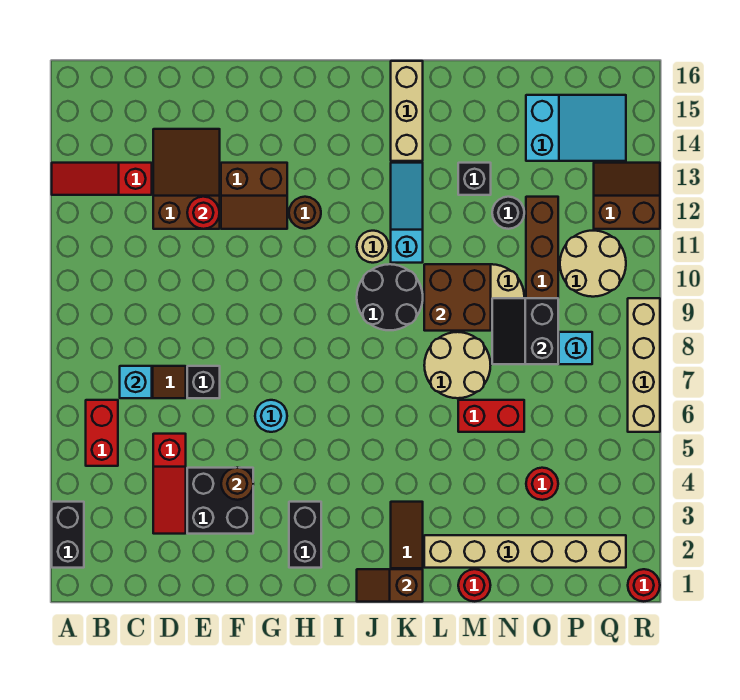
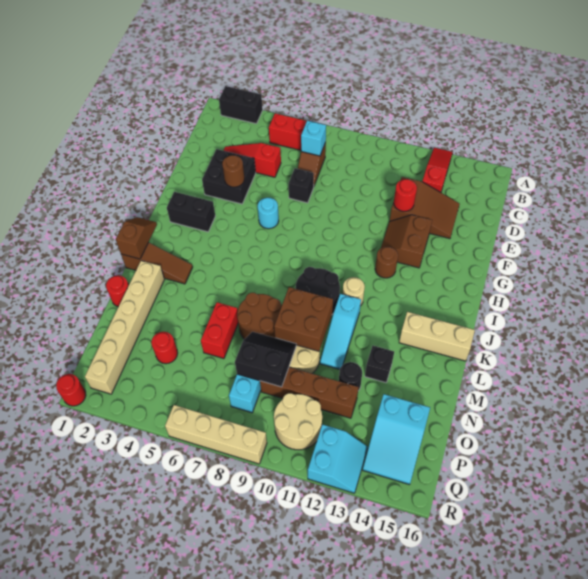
cyan 1x3 slope [391,163,423,263] -> cyan 1x3 slope turned to [320,294,361,369]
tan 2x2 round brick [424,332,491,398] -> brown 2x2 round brick [237,293,281,339]
brown 2x2 slope [594,163,660,229] -> cyan 2x2 slope [308,425,368,493]

